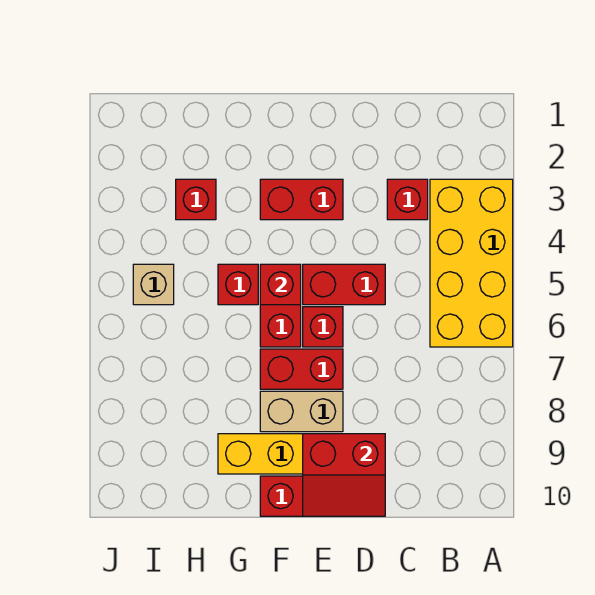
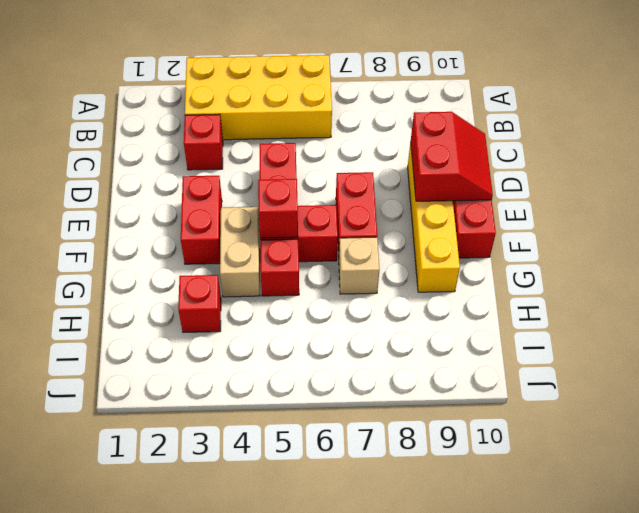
red 1x1 brick [303,307,343,347] -> none
tan 1x2 brick [260,391,343,432] -> tan 1x2 brick moved to [220,207,260,297]
tan 1x1 brick [133,264,174,305] -> tan 1x1 brick moved to [339,237,380,294]

